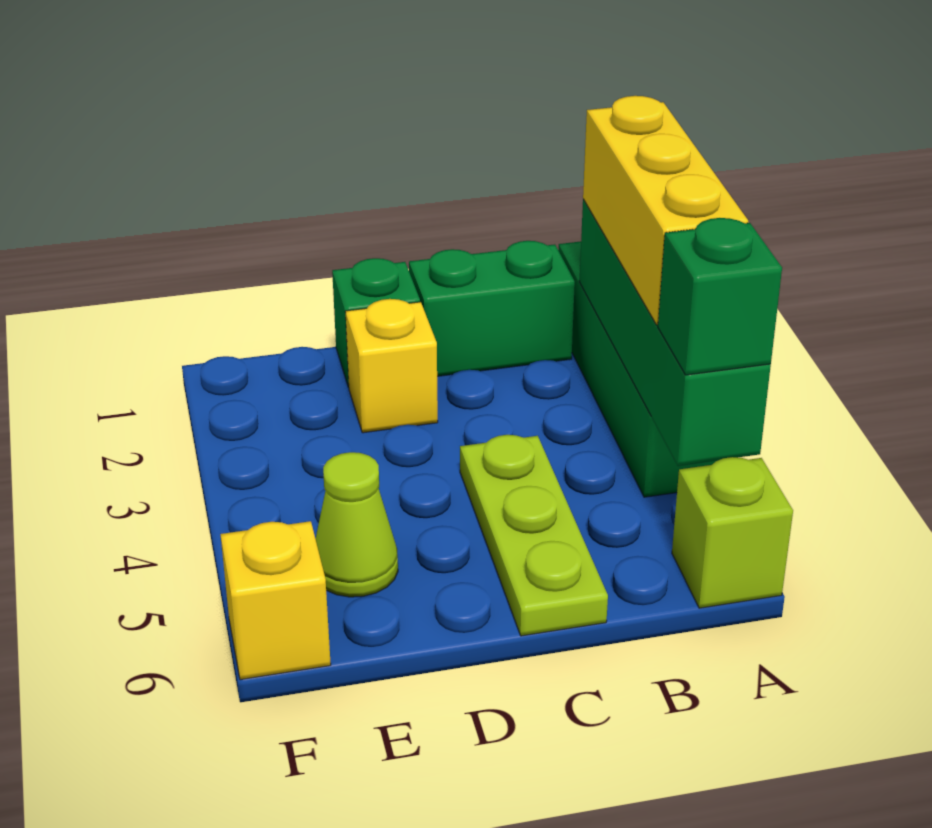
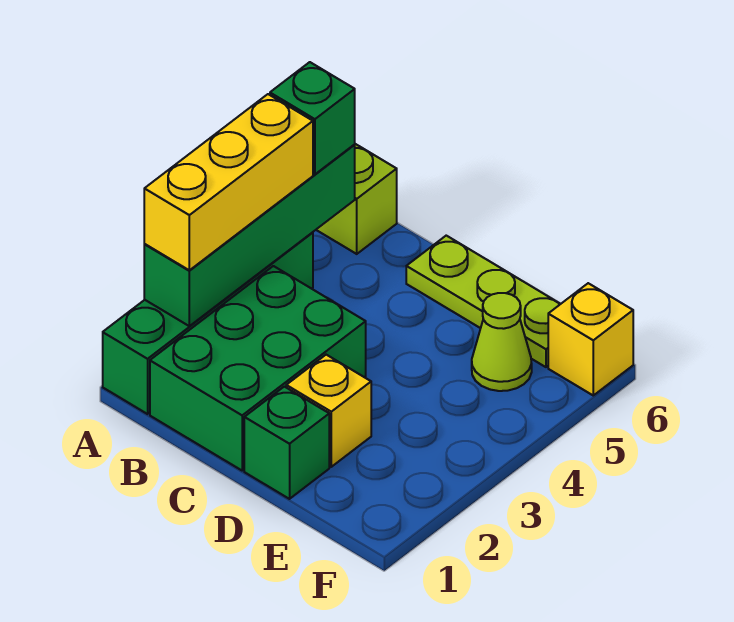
green 1x2 brick [409,241,575,376] -> green 2x3 brick [150,266,366,470]
lime 1x3 plate [460,435,608,636] -> lime 1x3 plate turned to [406,236,560,367]

